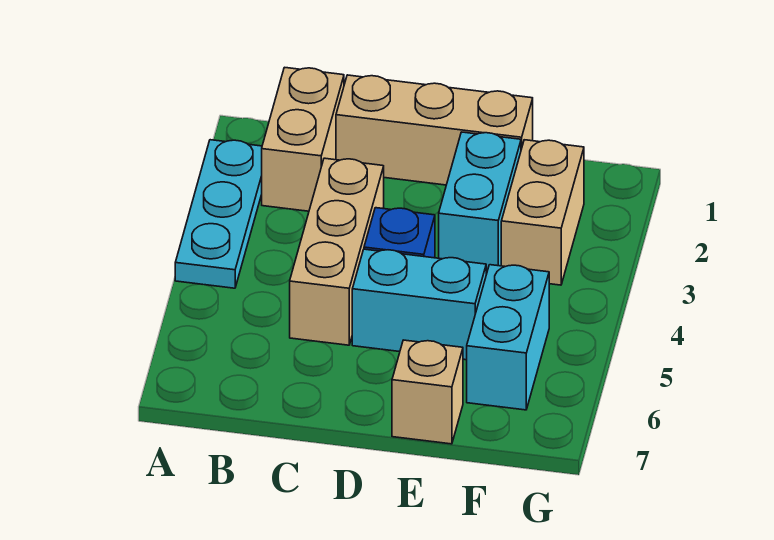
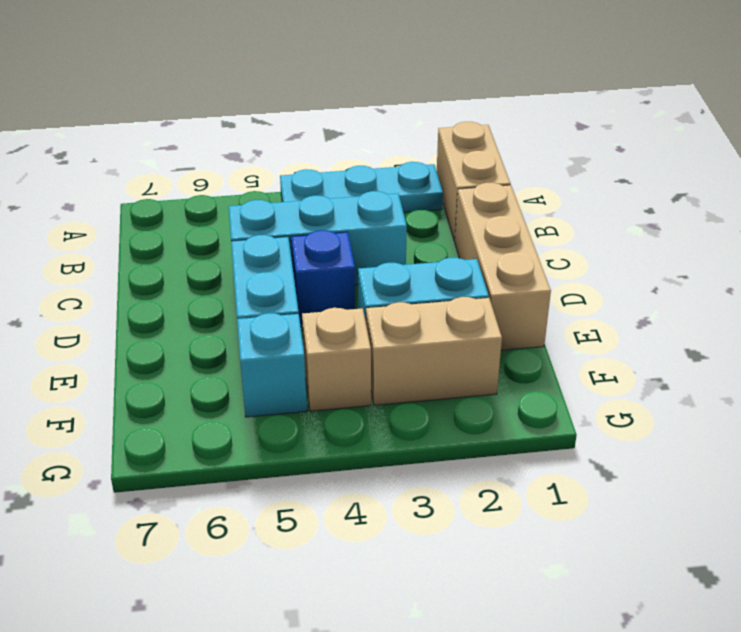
tan 1x2 brick [262,67,344,211] -> tan 1x2 brick turned to [437,122,511,241]
tan 1x3 brick [290,158,384,345] -> cyan 1x3 brick [228,191,407,285]
tan 1x1 brick [392,340,463,444] -> tan 1x1 brick moved to [302,308,371,411]
cyan 1x2 brick [467,265,549,410] -> cyan 1x1 brick [237,313,307,417]

